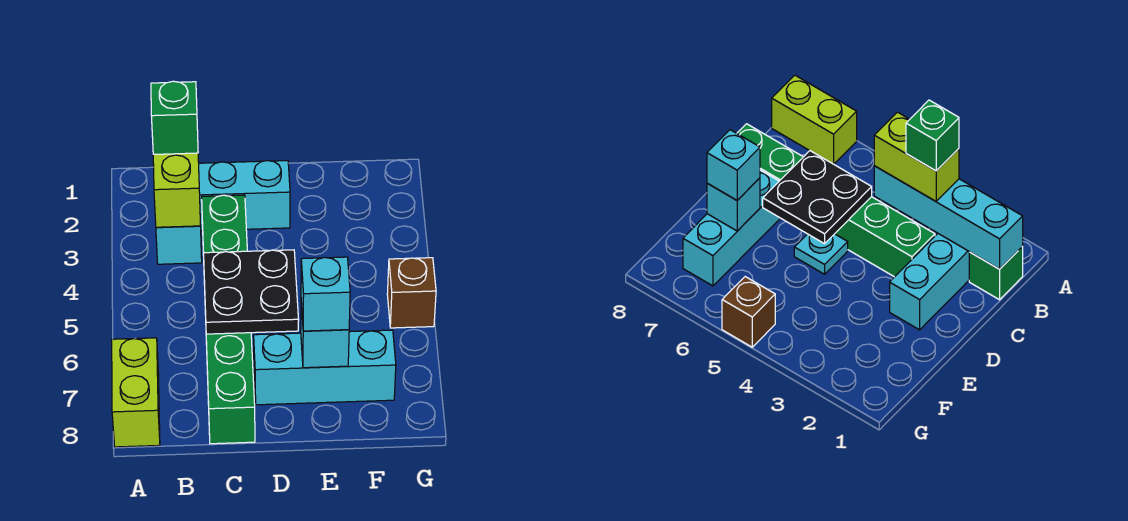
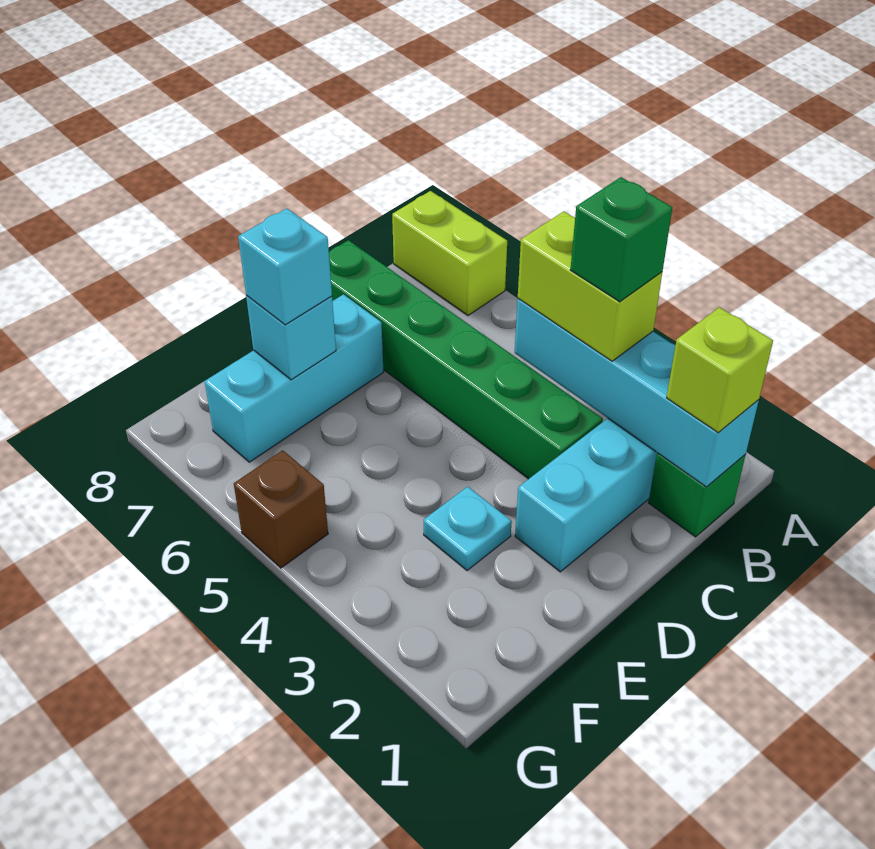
none -> lime 1x1 brick [667,307,773,433]
black 2x2 plate [204,250,299,334] -> none
cyan 1x1 plate [794,234,848,274] -> cyan 1x1 plate moved to [424,487,512,570]

